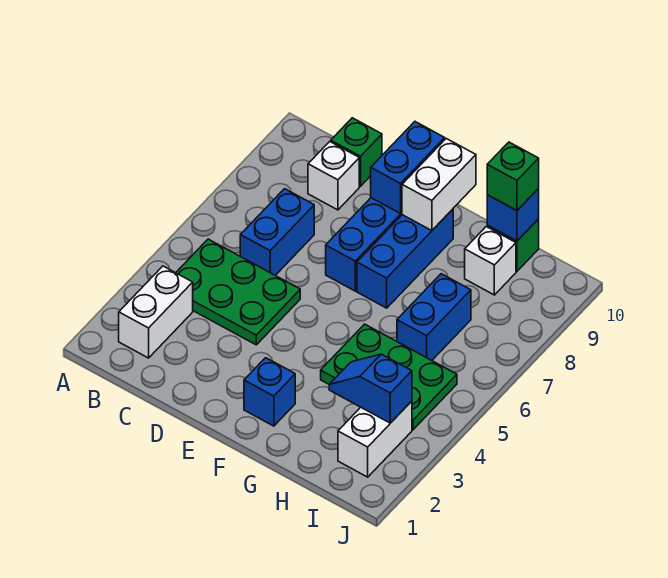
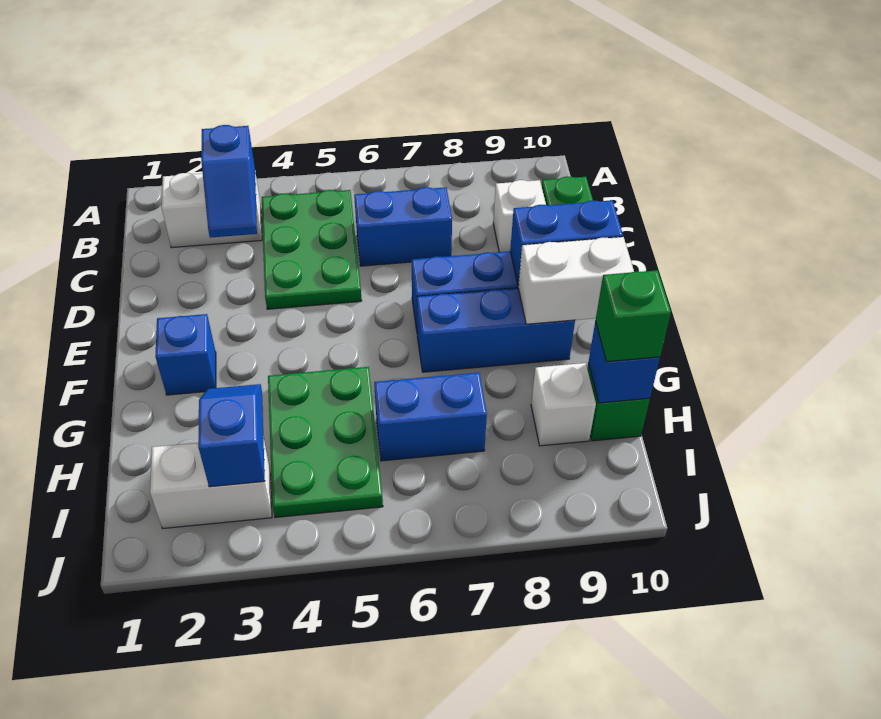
none -> blue 1x2 slope [201,125,257,238]

